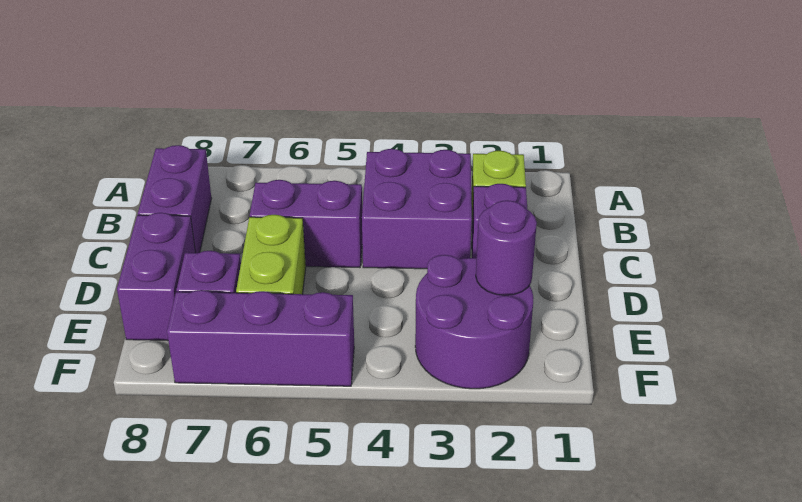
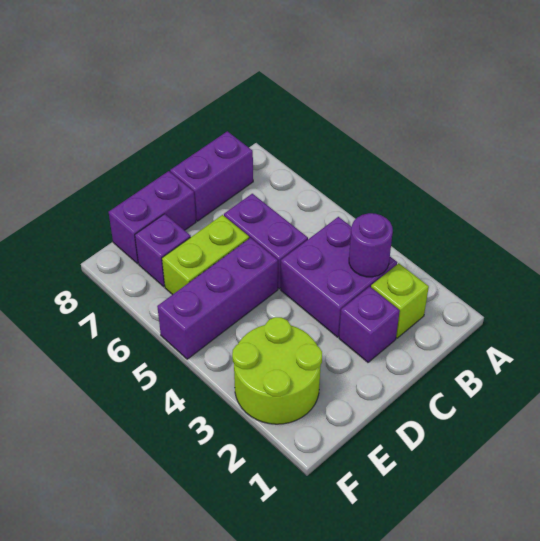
purple 2x2 round brick [415,255,533,389] -> lime 2x2 round brick [232,317,322,424]
purple 1x1 round brick [476,200,537,295] -> purple 1x1 round brick moved to [349,213,393,277]
purple 1x3 brick [167,290,354,386] -> purple 1x3 brick turned to [157,238,278,359]

